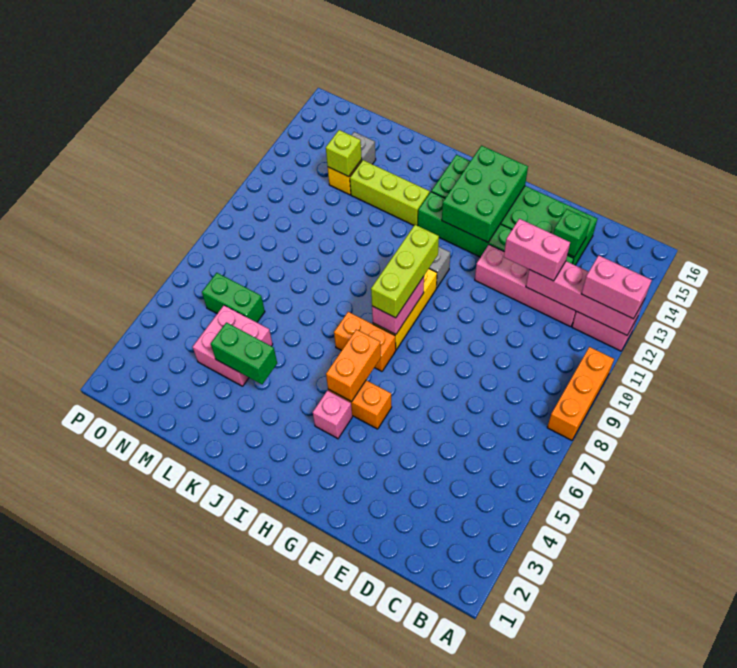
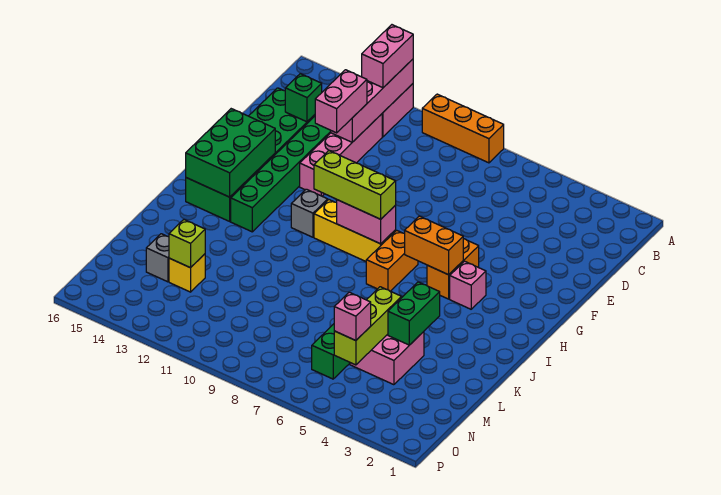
green 2x3 brick [442,146,528,242] -> green 2x3 brick turned to [186,109,275,197]
lime 1x3 brick [350,160,430,226] -> lime 1x3 brick moved to [334,287,402,365]
none -> pink 1x1 brick [334,292,371,341]

